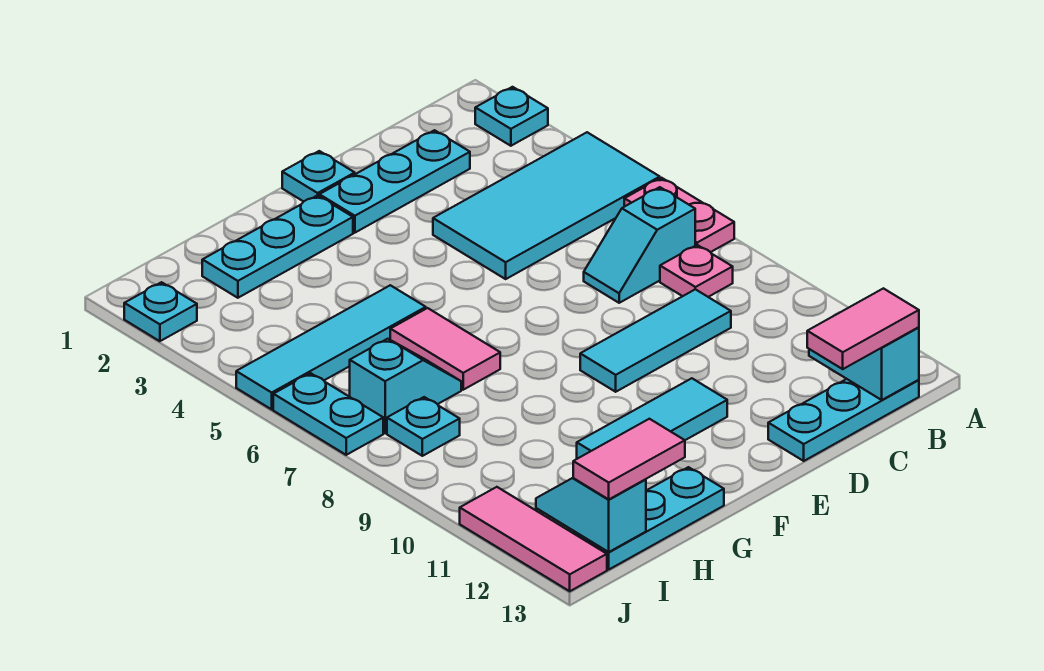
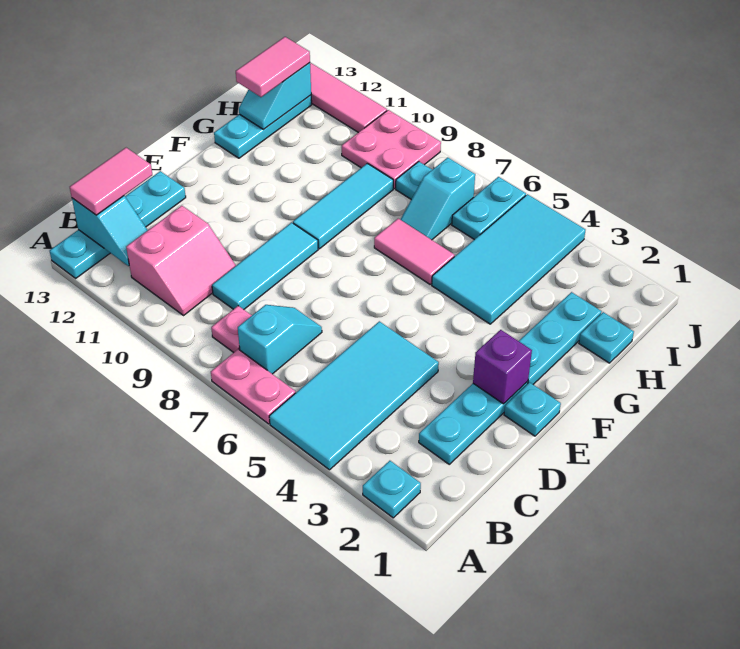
none -> pink 2x2 slope [126,206,236,315]
cyan 1x3 plate [768,379,919,461] -> cyan 1x4 plate [50,171,186,278]
none -> purple 1x1 brick [473,330,532,404]
cyan 1x3 tile [577,378,727,459] -> cyan 1x3 tile moved to [293,163,393,249]
cyan 1x4 tile [236,285,426,409] -> cyan 2x4 tile [432,194,585,324]
none -> pink 2x2 plate [342,110,441,189]
cyan 1x2 slope [536,478,646,552] -> cyan 1x2 slope turned to [239,63,311,129]
cyan 1x1 plate [124,282,197,341] -> cyan 1x1 plate moved to [579,312,634,363]
cyan 1x2 plate [273,373,383,455] -> cyan 1x2 plate turned to [452,177,526,240]

